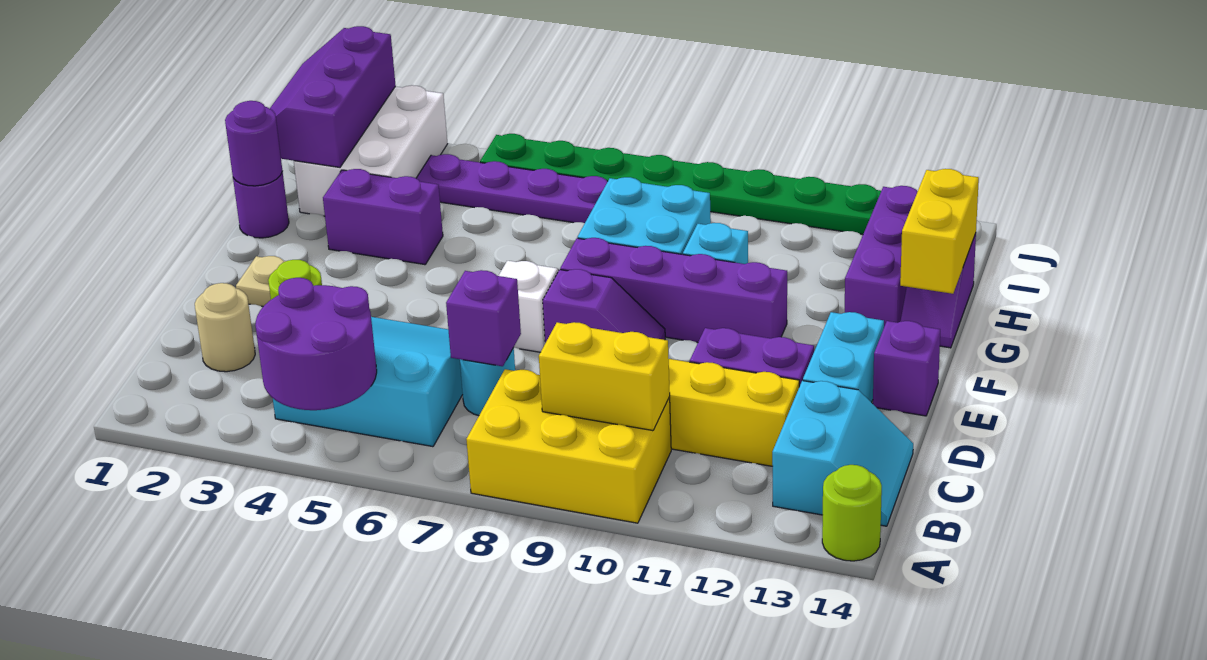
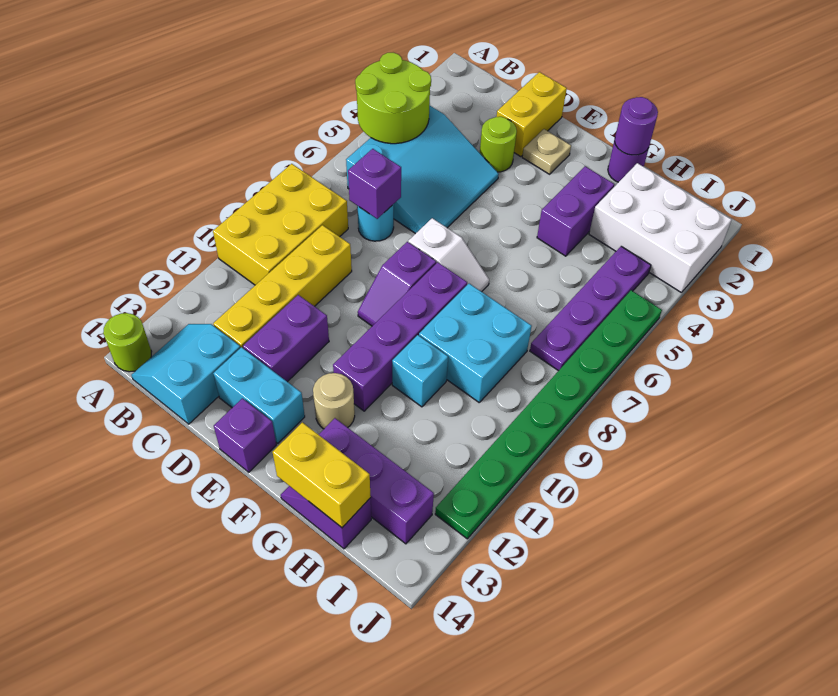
purple 2x2 round brick [255,278,377,410] -> lime 2x2 round brick [355,53,431,144]
yellow 1x2 brick [539,322,670,431] -> yellow 1x2 brick moved to [497,72,567,157]
cyan 2x2 slope [772,381,913,526] -> cyan 2x2 slope turned to [131,324,240,424]
tan 1x1 round brick [195,283,255,372] -> tan 1x1 round brick moved to [313,373,355,429]
purple 2x3 slope [270,26,396,167] -> none

